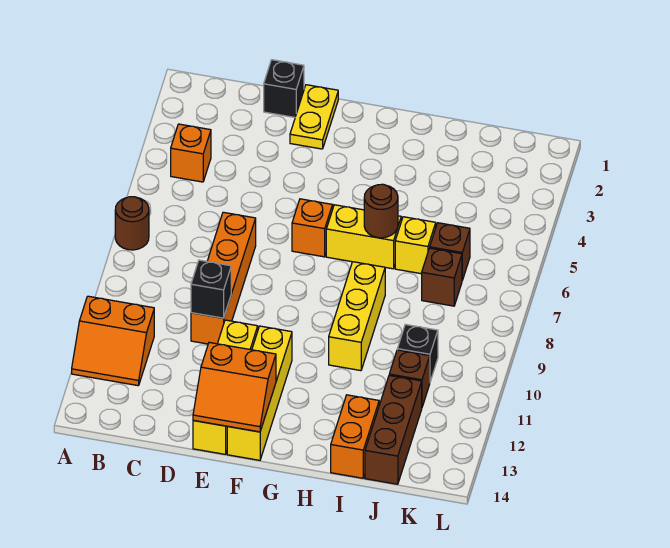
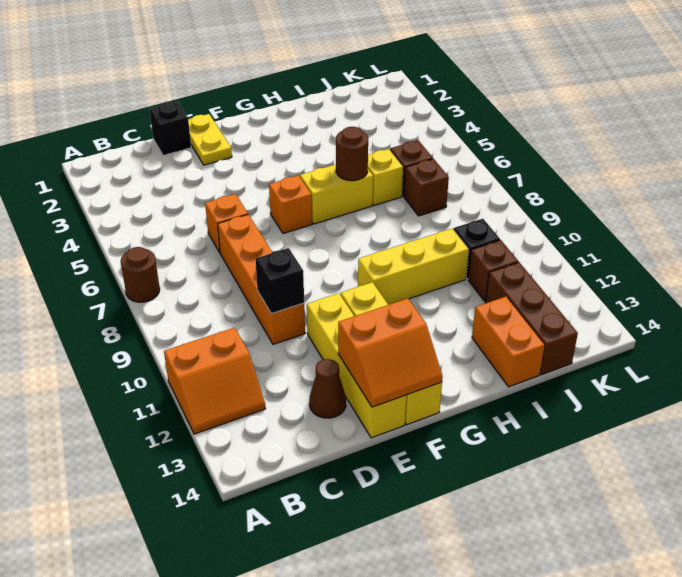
orange 1x1 brick [171,124,211,182] -> orange 1x1 brick moved to [205,194,248,252]
none -> brown 1x1 cone [309,359,346,418]
yellow 1x3 brick [329,262,385,371] -> yellow 1x3 brick turned to [358,229,469,305]

